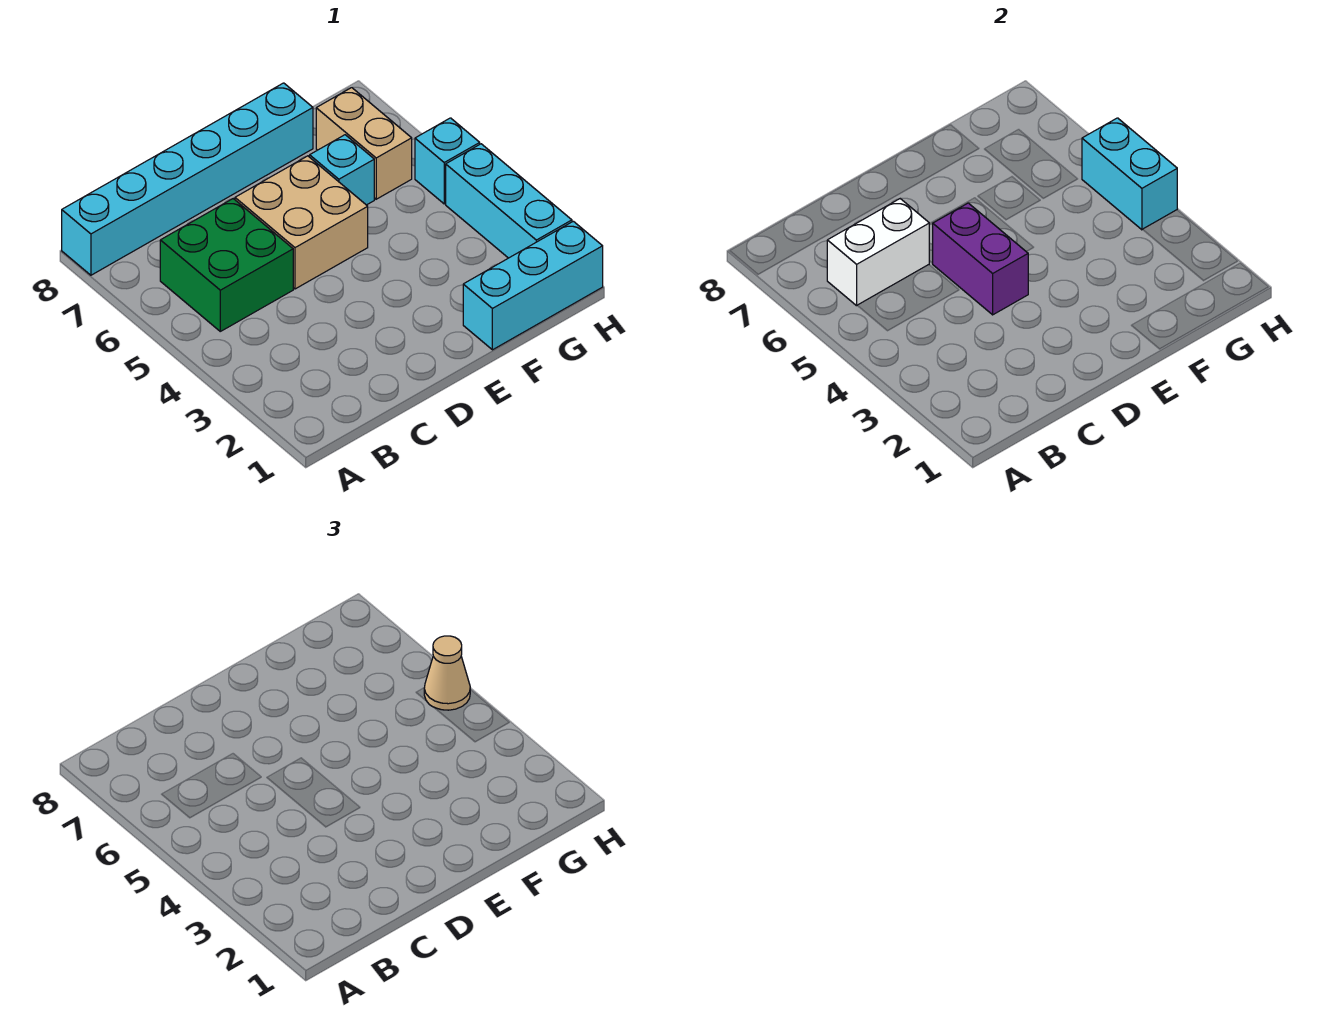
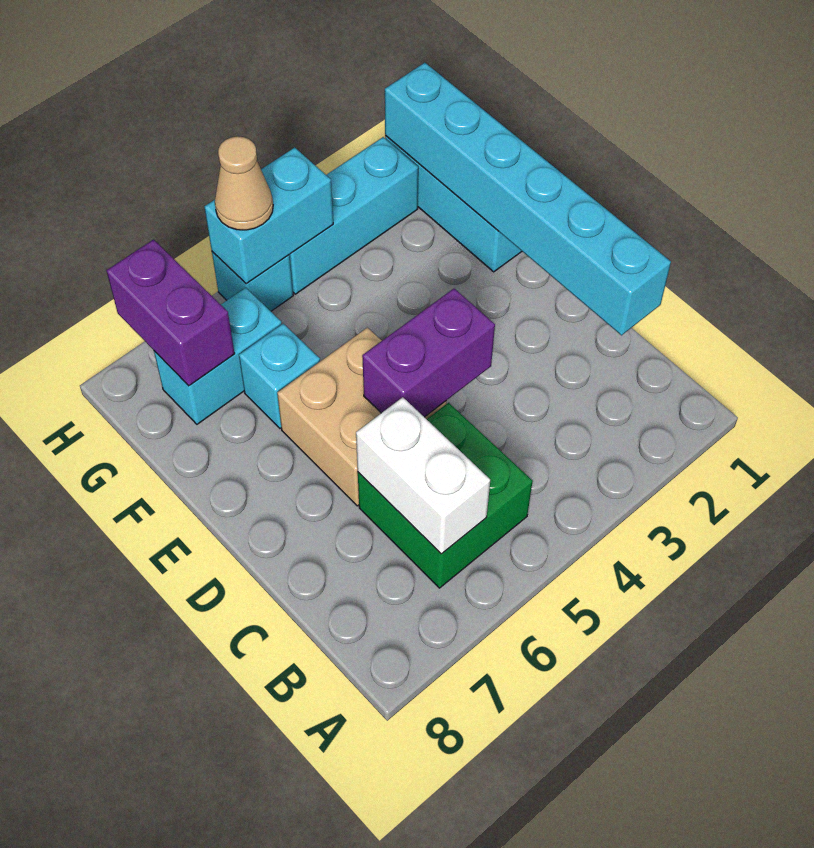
cyan 1x6 brick [62,83,313,275] -> cyan 1x6 brick moved to [385,63,671,335]
tan 1x2 brick [316,88,412,199] -> cyan 1x2 brick [154,288,282,424]
none -> purple 1x2 brick [107,240,235,386]

